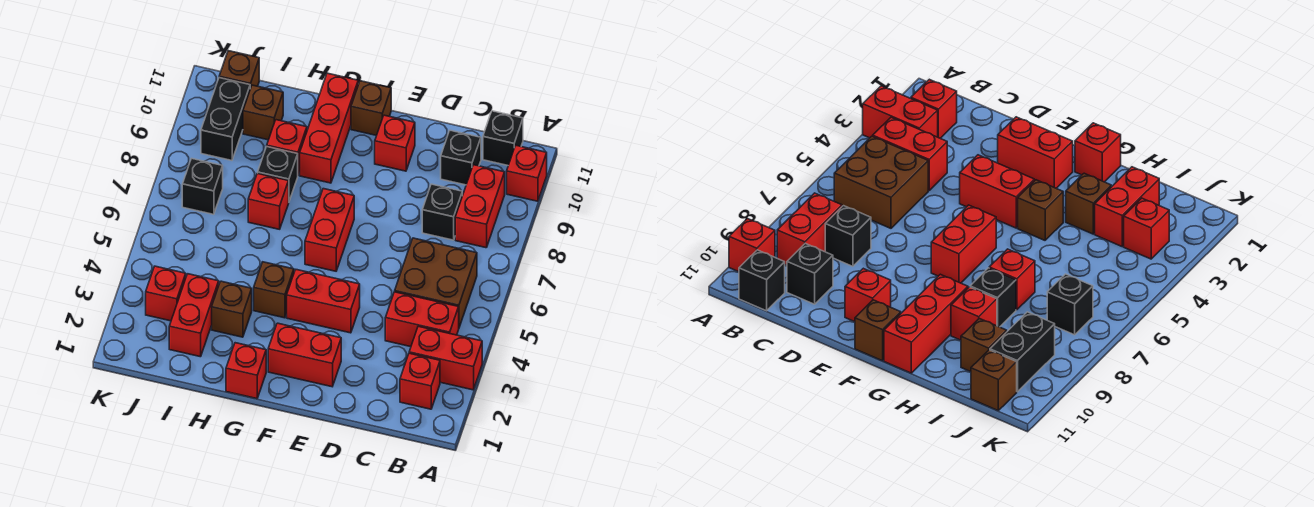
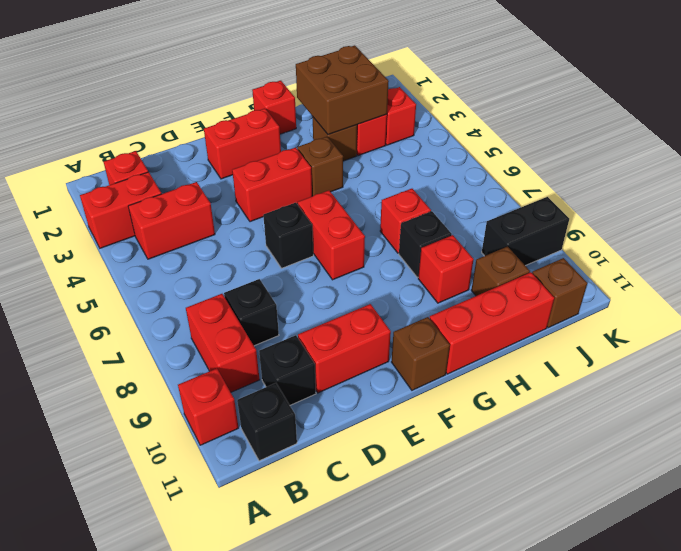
brown 2x2 brick [395,238,477,327] -> brown 2x2 brick moved to [296,45,389,135]
red 1x1 brick [375,115,415,171] -> red 1x2 brick [298,304,391,393]
red 1x3 brick [300,73,358,183] -> red 1x3 brick turned to [430,272,554,374]
black 1x1 brick [182,158,223,214] -> black 1x1 brick moved to [263,203,313,268]
black 1x2 brick [201,78,250,161] -> black 1x2 brick turned to [482,197,569,266]

